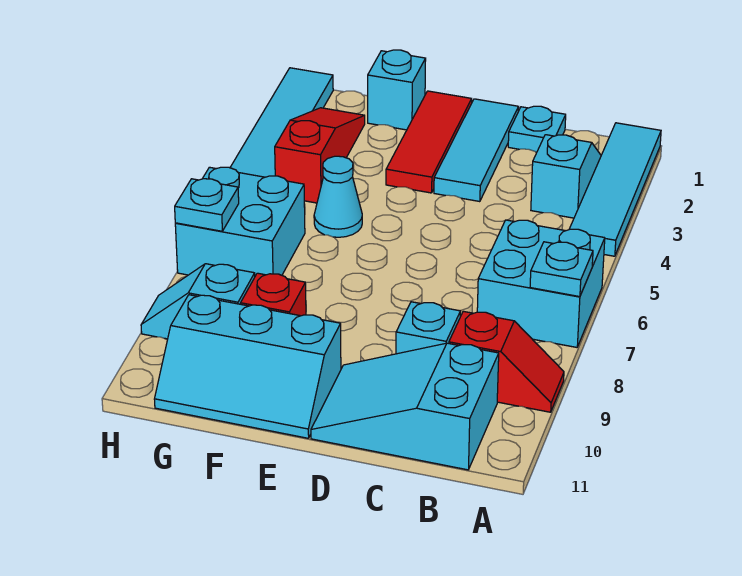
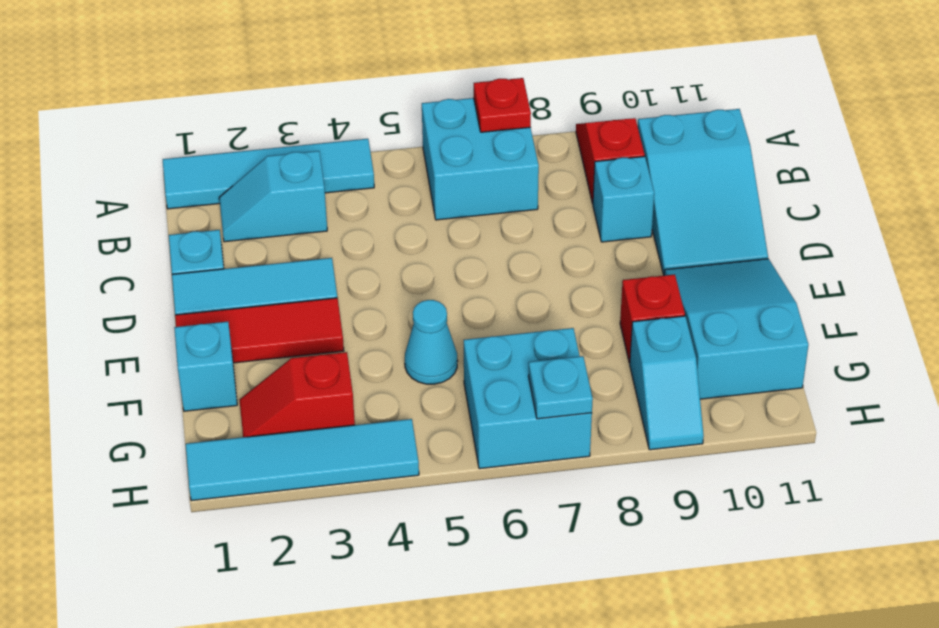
cyan 1x1 plate [530,242,593,297] -> red 1x1 plate [474,78,531,132]
cyan 2x3 slope [154,295,341,438] -> cyan 2x3 slope turned to [664,259,808,399]
red 1x3 slope [275,108,365,203] -> red 1x2 slope [239,352,355,437]

